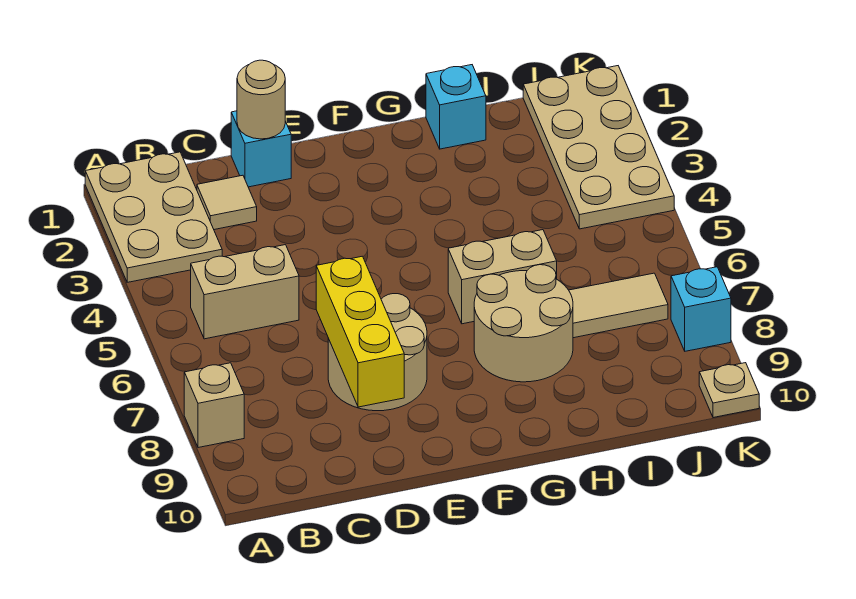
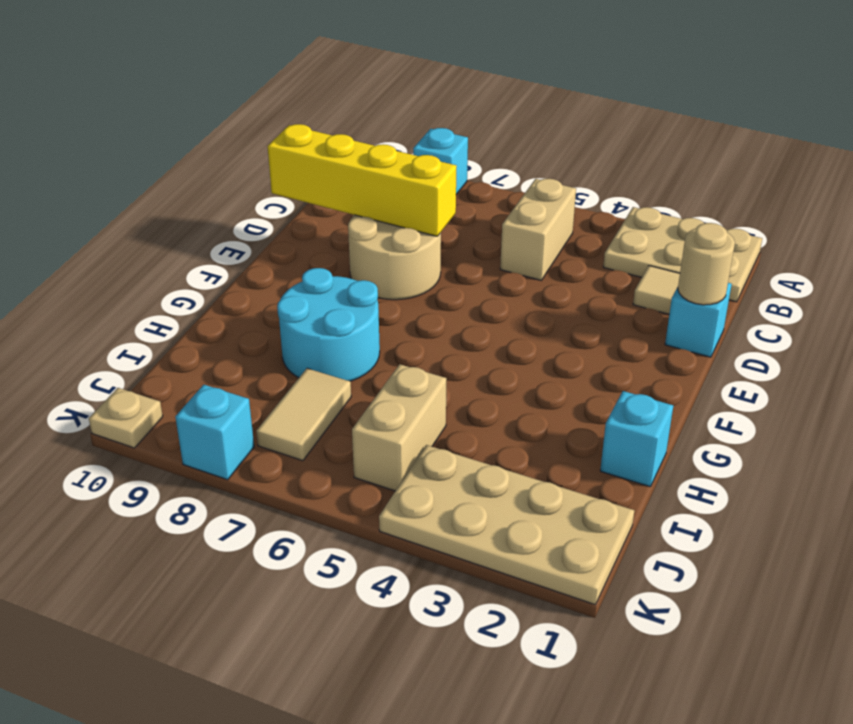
tan 1x1 brick [184,363,244,448] -> cyan 1x1 brick [413,128,468,194]
yellow 1x3 brick [316,256,404,407] -> yellow 1x4 brick [268,124,457,236]
tan 1x2 brick [448,230,557,324] -> tan 1x2 brick moved to [352,364,447,491]
tan 2x2 round brick [474,265,573,382] -> cyan 2x2 round brick [277,268,380,381]

